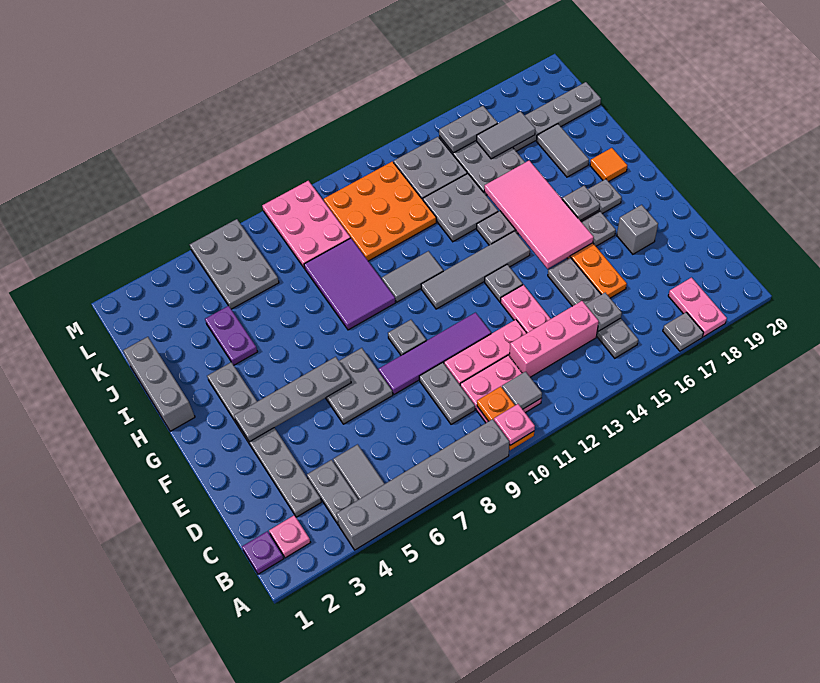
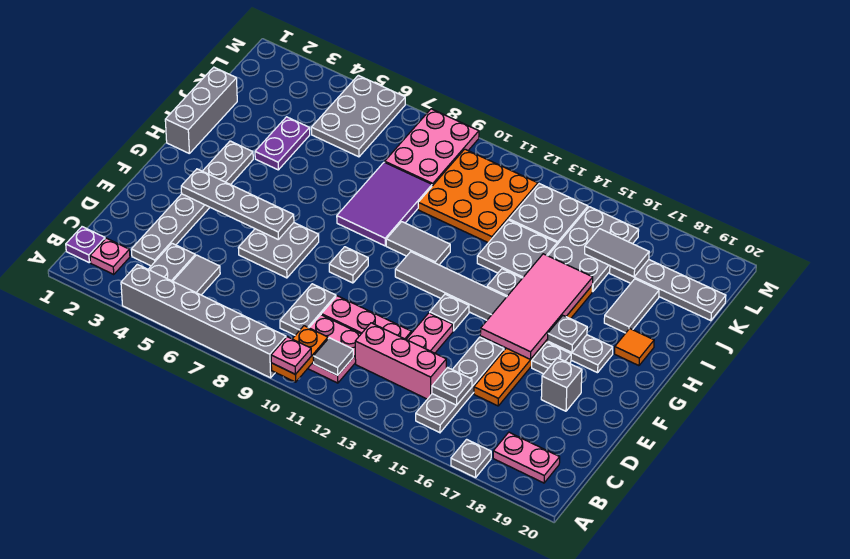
pink 1x2 plate [668,278,727,337] -> pink 1x2 plate turned to [493,432,560,483]
purple 1x4 tile [379,313,491,394] -> none
grey 1x2 plate [439,106,497,153] -> none

